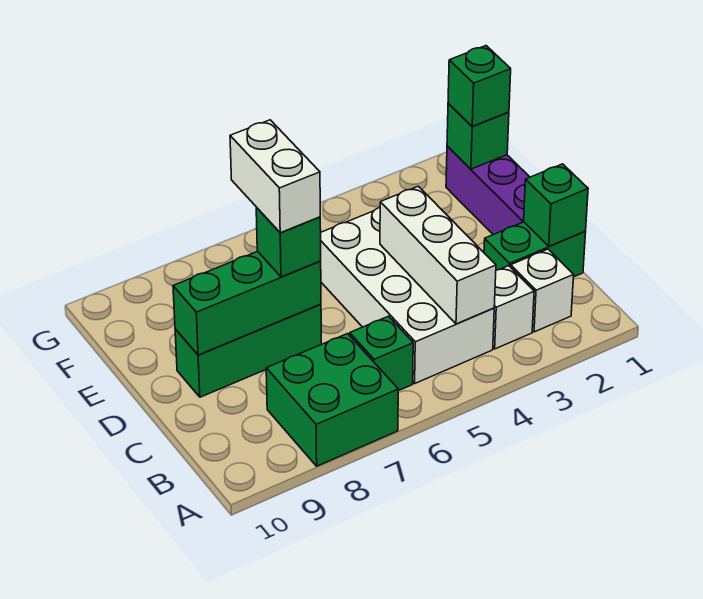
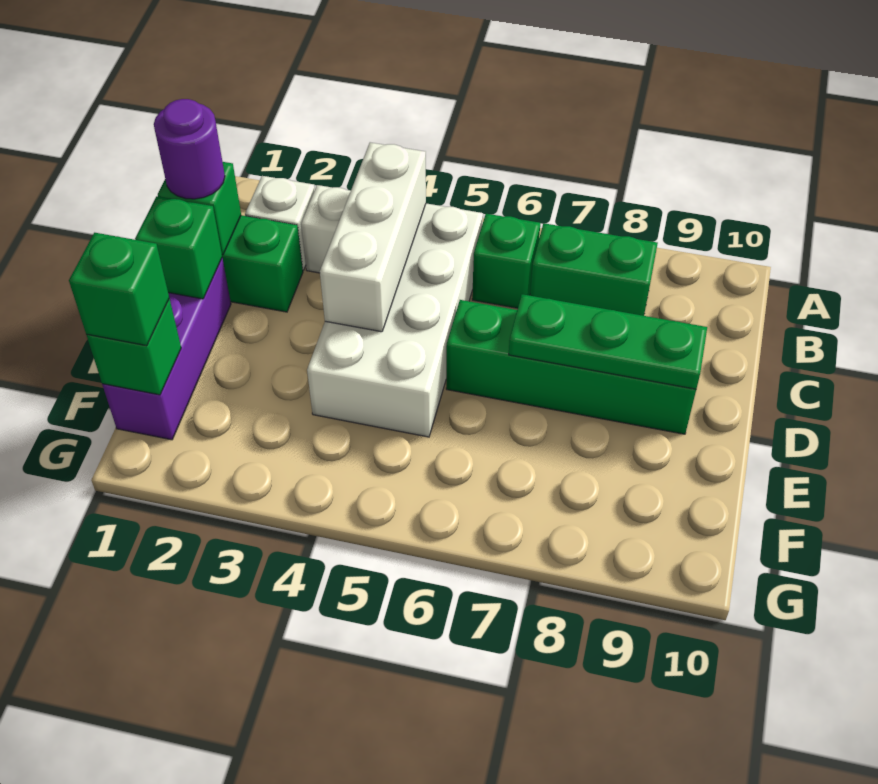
green 2x2 brick [266,334,398,466] -> green 1x2 brick [530,223,658,316]
none -> purple 1x1 round brick [154,99,225,199]
green 1x3 brick [175,304,321,397] -> green 1x4 brick [446,300,696,434]
green 1x3 brick [173,251,321,355] -> green 1x3 plate [509,294,707,389]
green 1x1 brick [256,208,321,277] -> green 1x1 brick moved to [135,196,222,299]
white 1x2 brick [230,120,320,233] -> none

